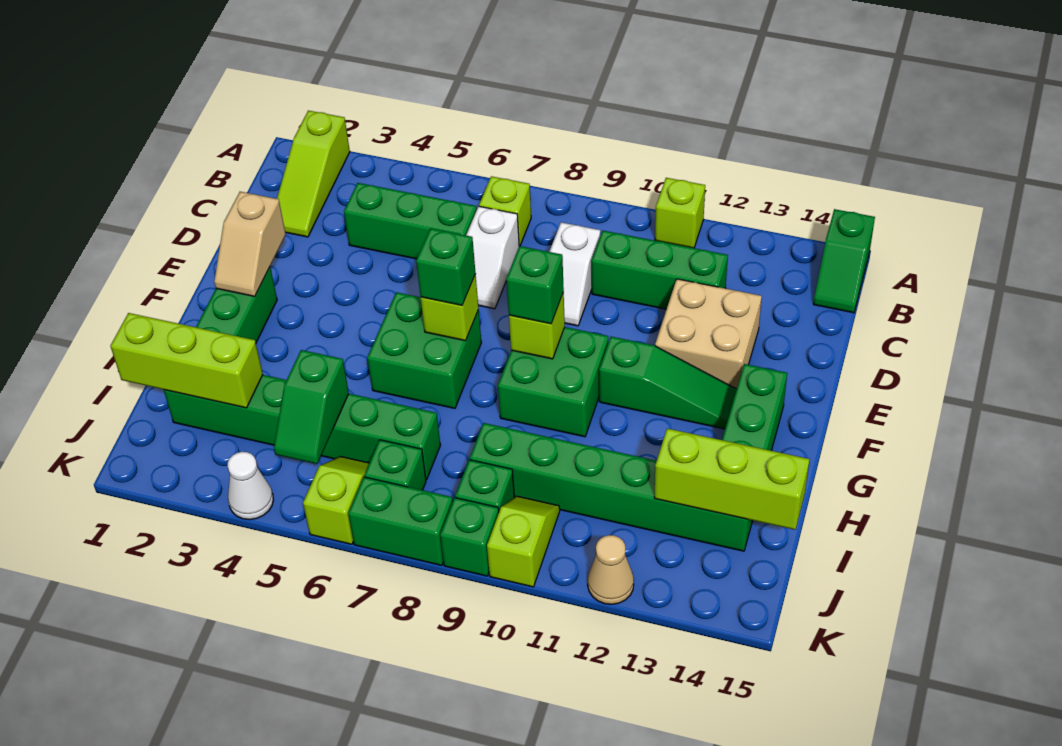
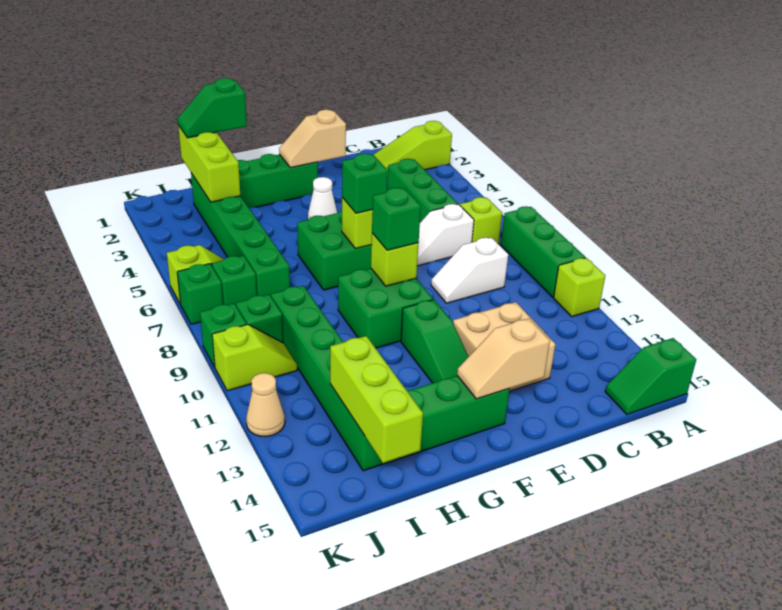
green 1x3 brick [591,231,728,309] -> green 1x3 brick moved to [501,206,585,297]
none -> tan 1x2 slope [457,318,550,399]
green 1x2 slope [274,350,349,464] -> green 1x2 slope moved to [178,78,247,138]
white 1x1 cone [228,452,273,520] -> white 1x1 cone moved to [308,177,337,220]
green 1x2 brick [348,477,453,565] -> green 1x1 brick [177,264,223,324]

